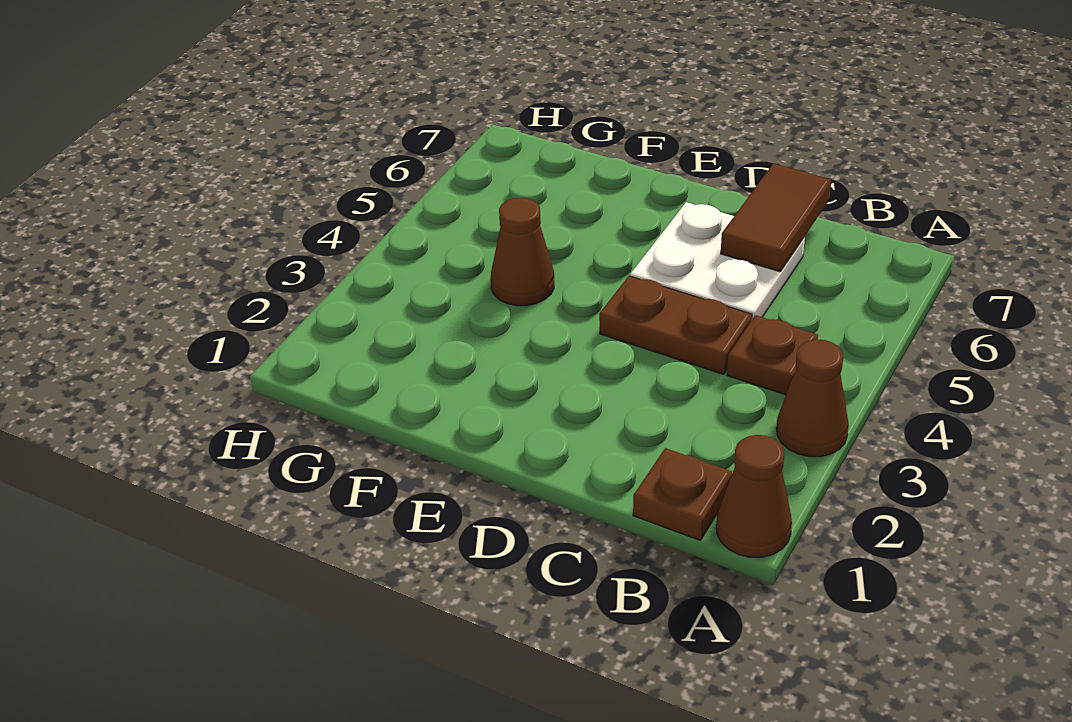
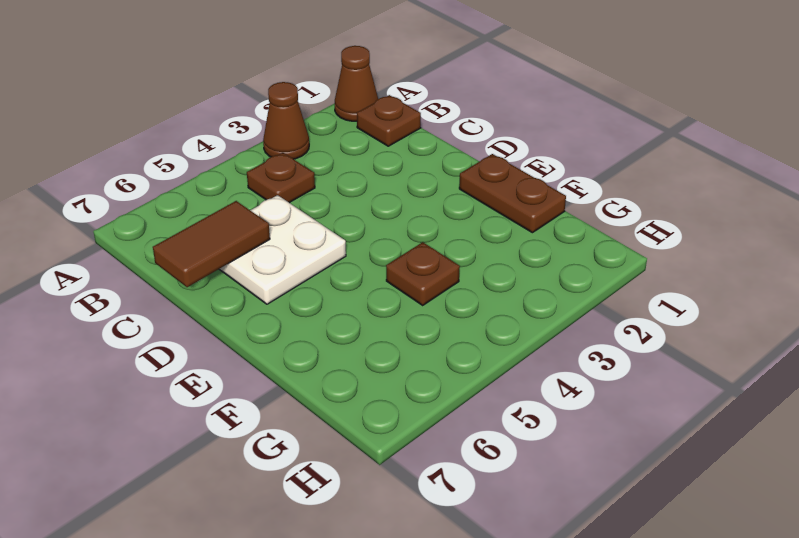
brown 1x2 plate [599,276,752,374] -> brown 1x2 plate moved to [459,154,566,233]
brown 1x1 cone [491,198,554,306] -> brown 1x1 plate [386,242,460,305]

